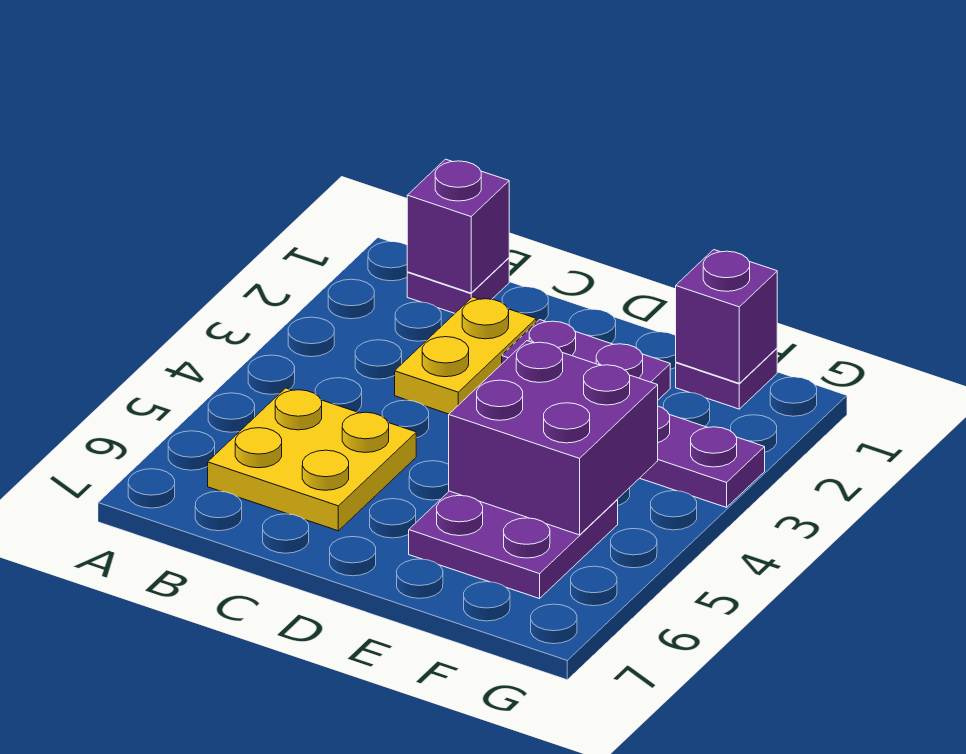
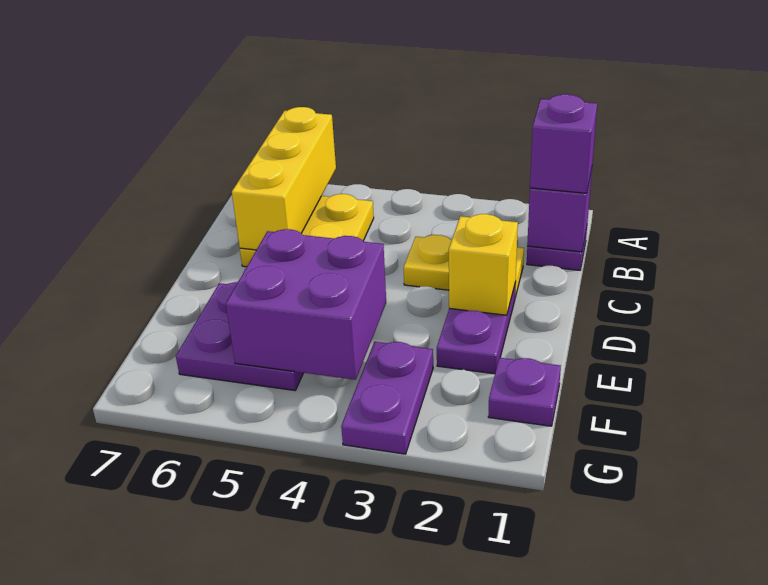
none -> yellow 1x3 brick [232,107,336,250]
none -> yellow 1x1 brick [449,214,518,315]
purple 1x1 brick [676,250,777,383] -> purple 1x1 brick moved to [530,94,597,193]

